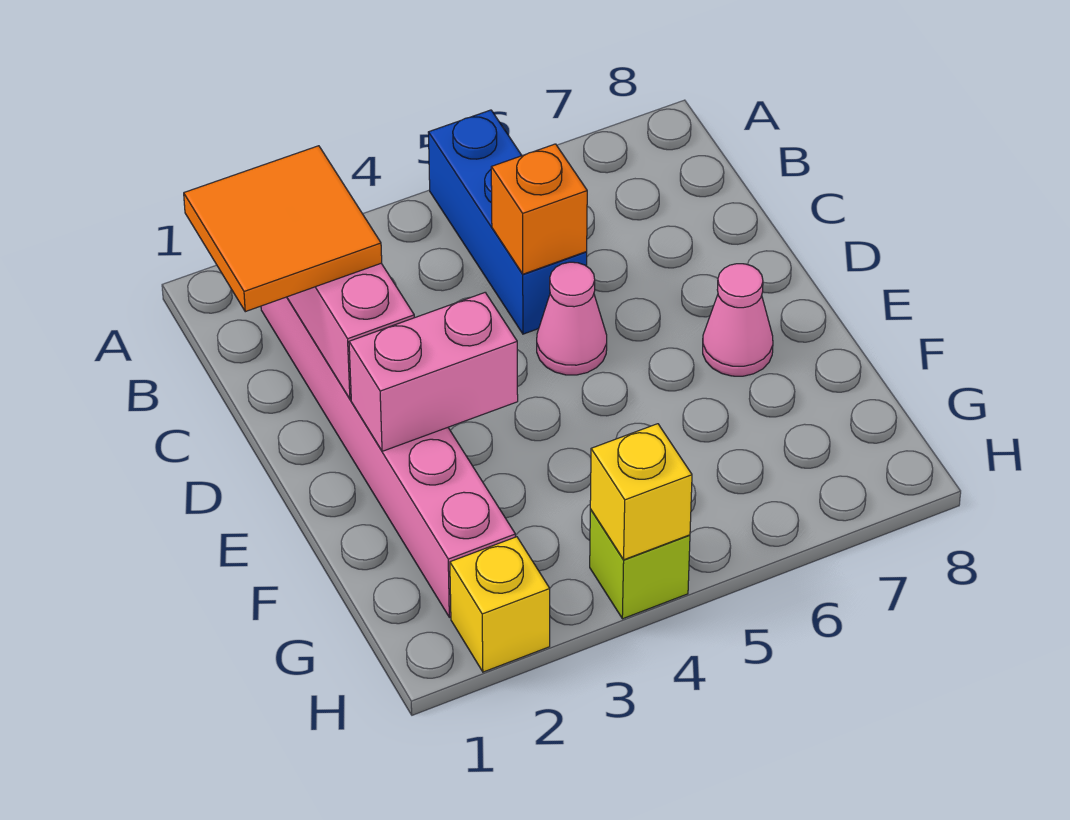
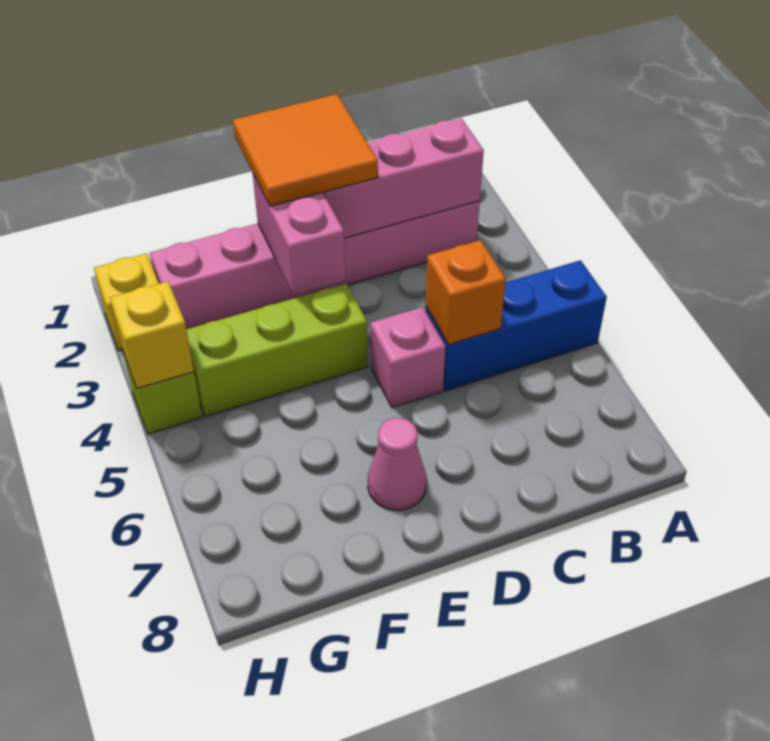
orange 2x2 tile [184,146,382,312] -> orange 2x2 tile moved to [233,94,378,206]
pink 1x1 cone [537,262,607,375] -> pink 1x1 brick [371,307,446,408]
none -> lime 1x3 brick [186,284,368,417]

